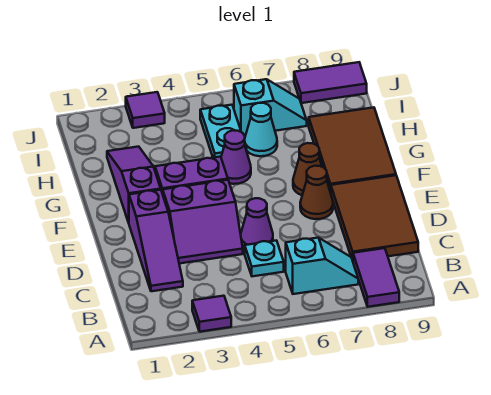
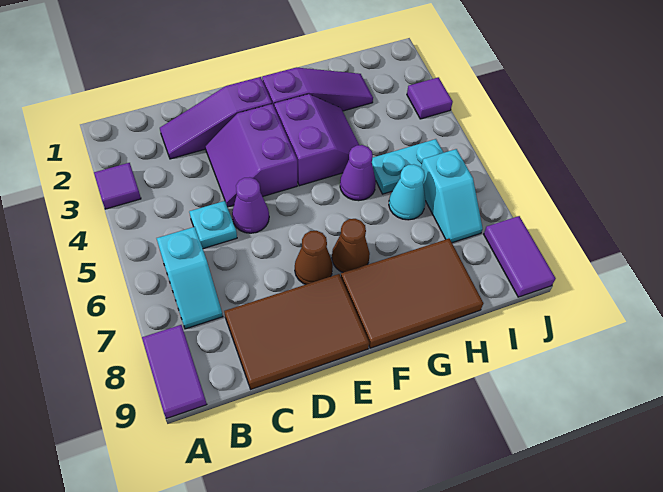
purple 1x2 tile [353,248,399,307] -> purple 1x2 tile turned to [142,325,207,419]

